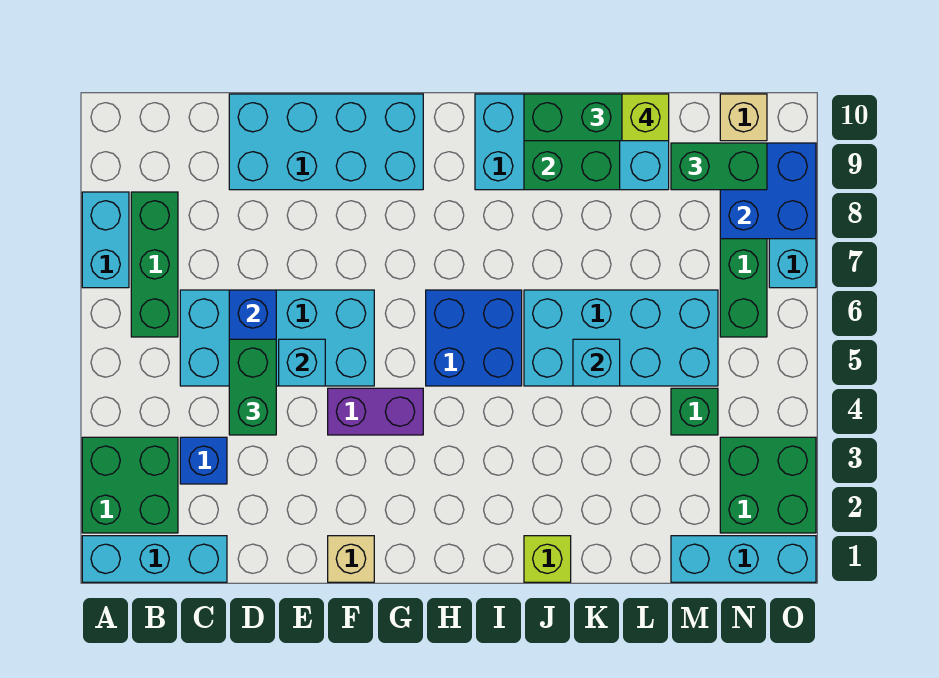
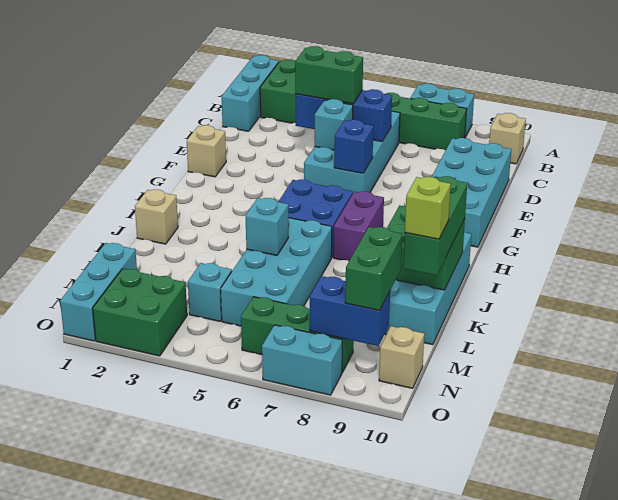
none -> tan 1x1 brick [489,113,526,164]
blue 1x1 brick [180,437,227,484] -> blue 1x1 brick moved to [334,120,373,173]
purple 1x2 brick [328,388,423,435] -> purple 1x2 brick moved to [333,191,384,261]
lime 1x1 brick [524,536,571,582] -> tan 1x1 brick [135,189,178,244]
green 1x1 brick [671,388,718,435] -> cyan 1x1 brick [188,263,232,321]
blue 2x2 brick [720,143,816,239] -> blue 1x2 brick [310,276,390,346]

